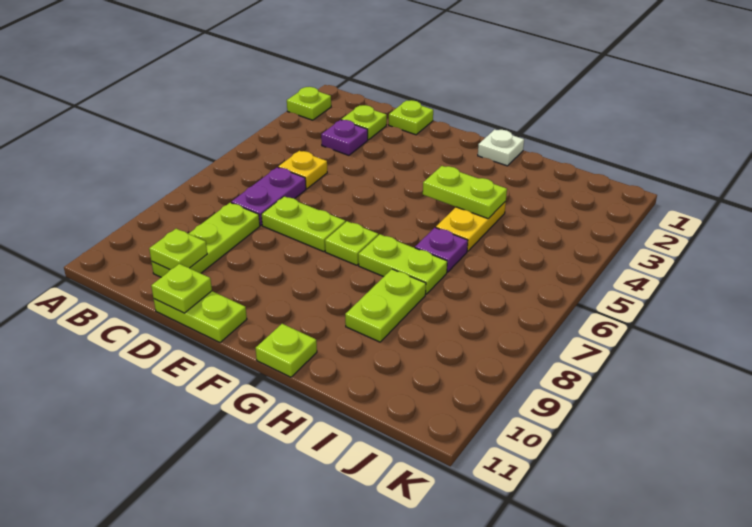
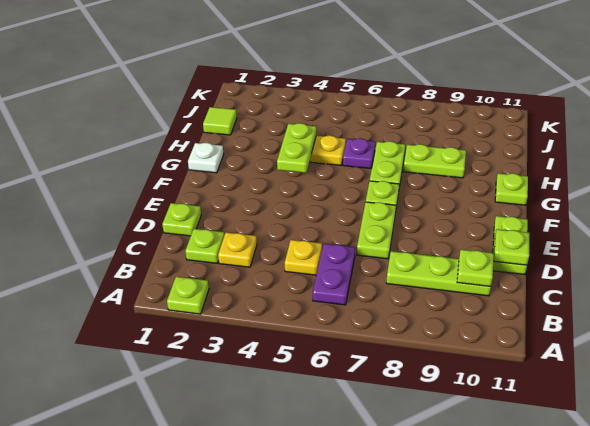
purple 1x1 plate [321,120,368,155] -> yellow 1x1 plate [218,232,257,267]
purple 1x2 plate [231,167,306,225] -> purple 1x2 plate turned to [313,244,355,305]
none -> lime 1x1 tile [203,107,237,135]

